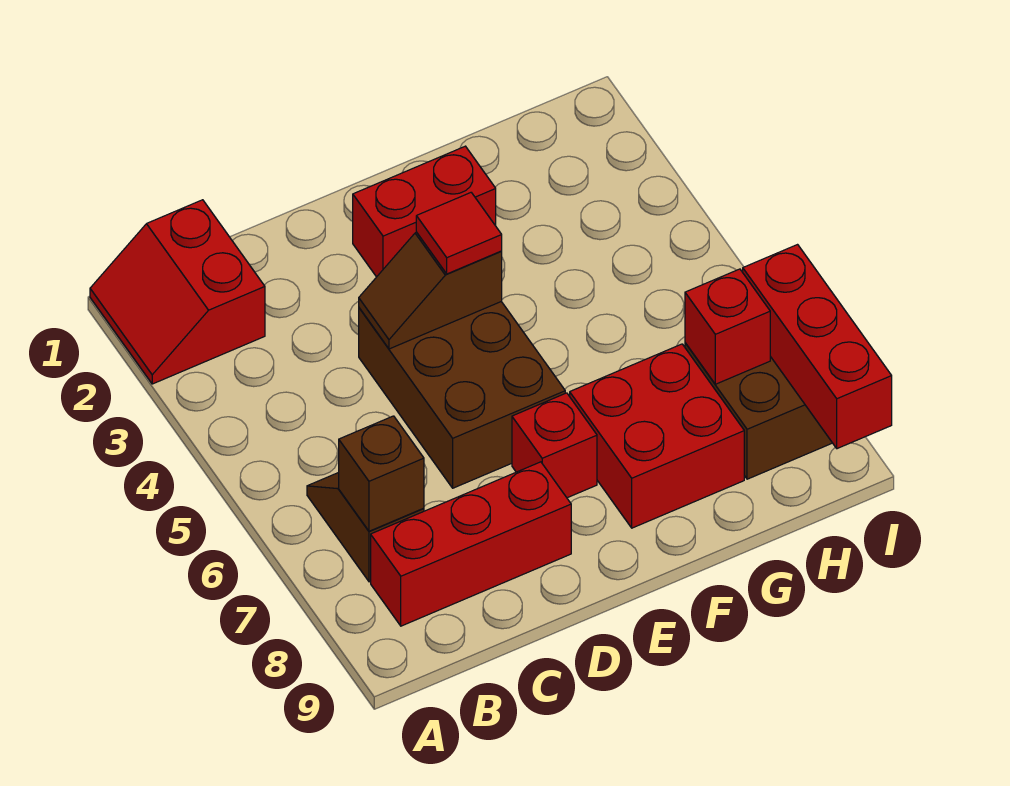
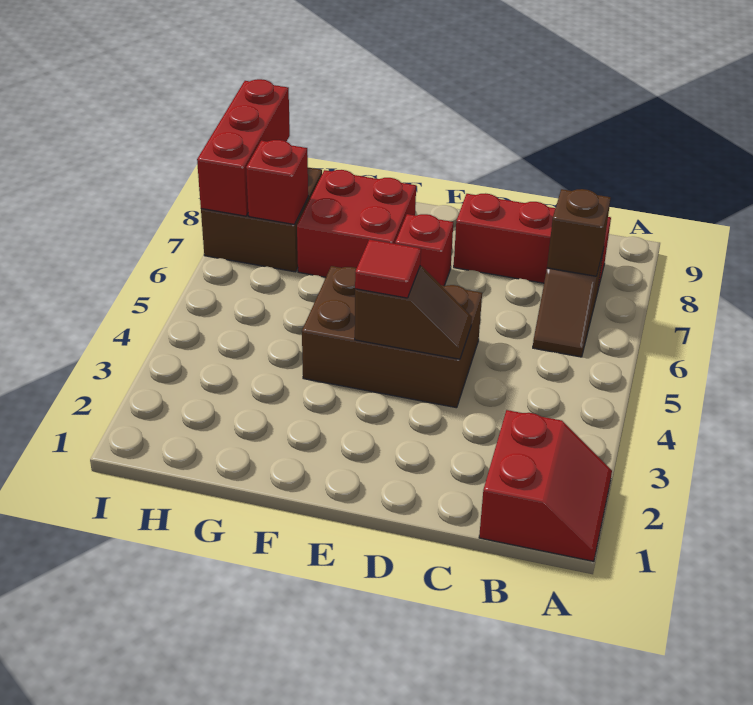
brown 2x3 brick [359,302,565,488] -> brown 2x3 brick turned to [302,266,482,408]
red 1x2 brick [353,146,496,277] -> none

